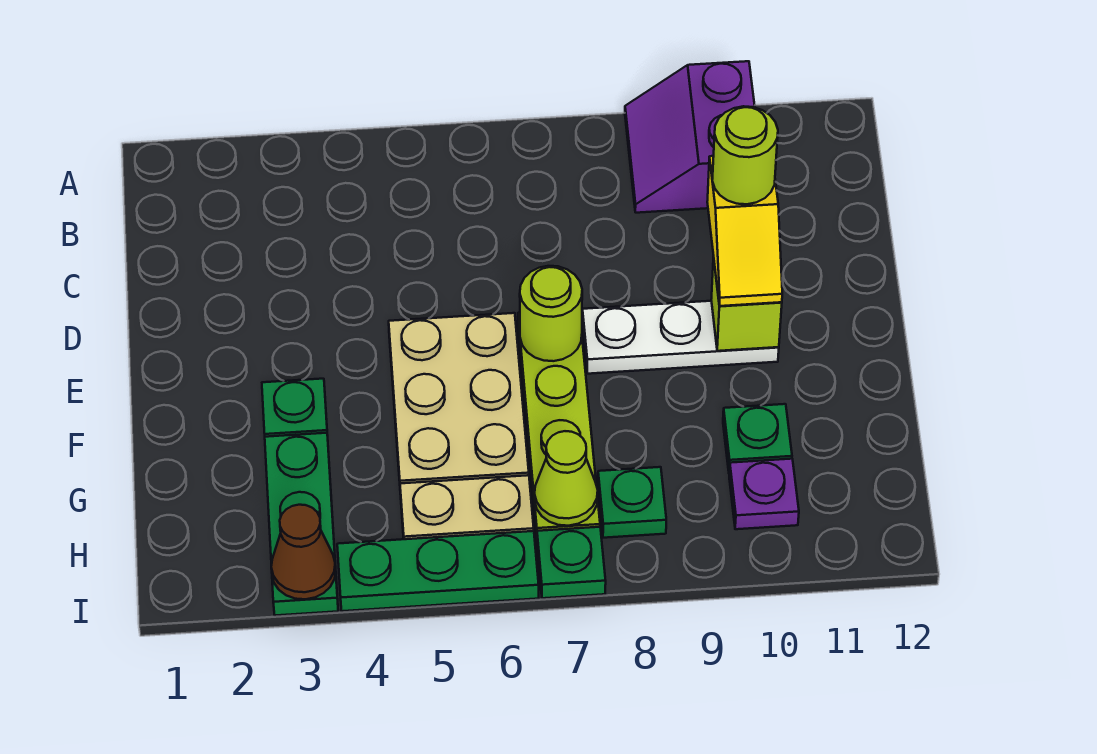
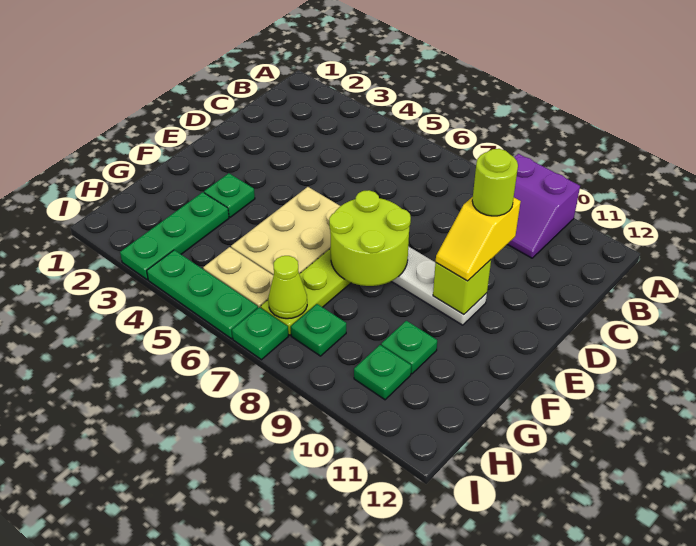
purple 2x2 slope [625,61,755,213] -> purple 2x2 slope turned to [507,154,580,258]
lime 1x1 round brick [520,266,582,361] -> lime 2x2 round brick [329,190,411,286]
purple 1x1 plate [729,459,799,529] -> green 1x1 plate [354,345,411,400]
brown 1x1 cone [271,505,336,599] -> none

